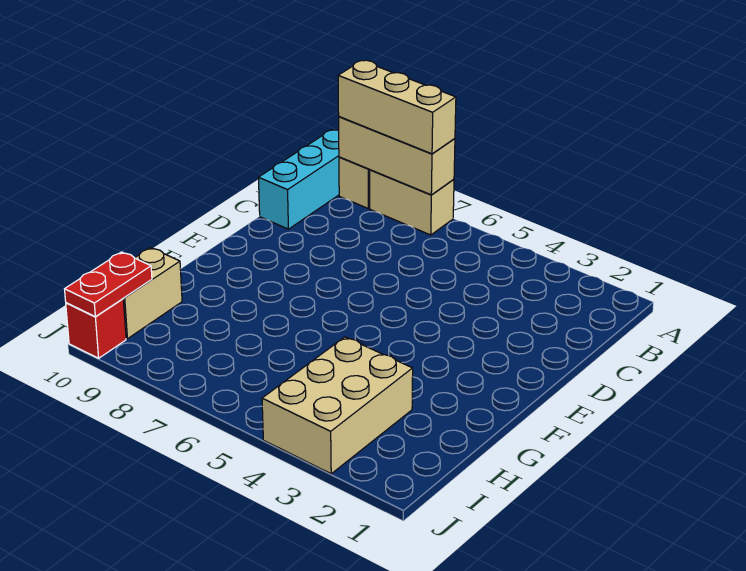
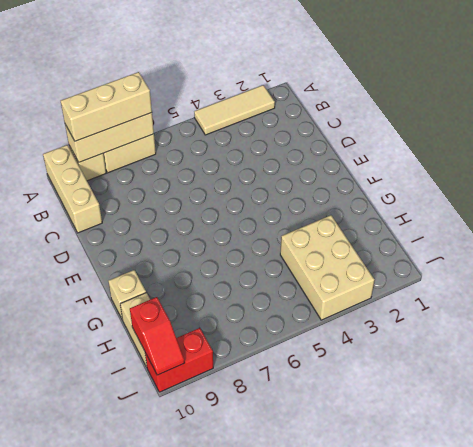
none -> tan 1x3 tile [194,85,275,135]
cyan 1x3 brick [258,130,339,229] -> tan 1x3 brick [43,145,102,233]
none -> tan 1x1 brick [108,270,146,320]
red 1x2 plate [65,252,152,317] -> red 1x2 slope [130,297,184,375]
red 1x1 brick [66,299,126,358] -> red 1x2 brick [145,328,213,392]

